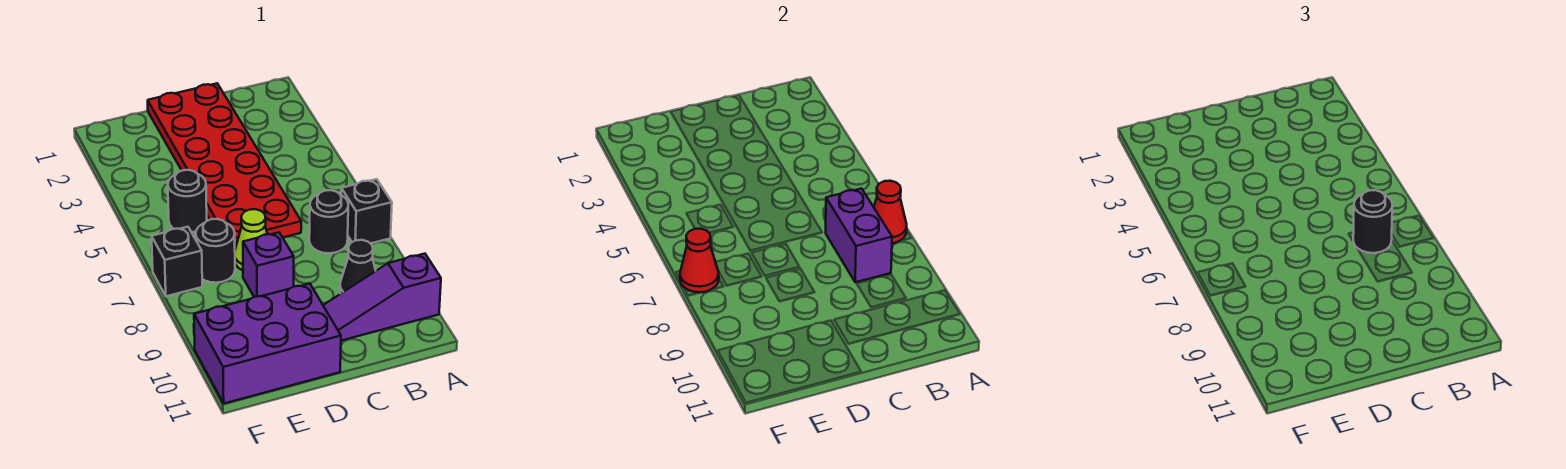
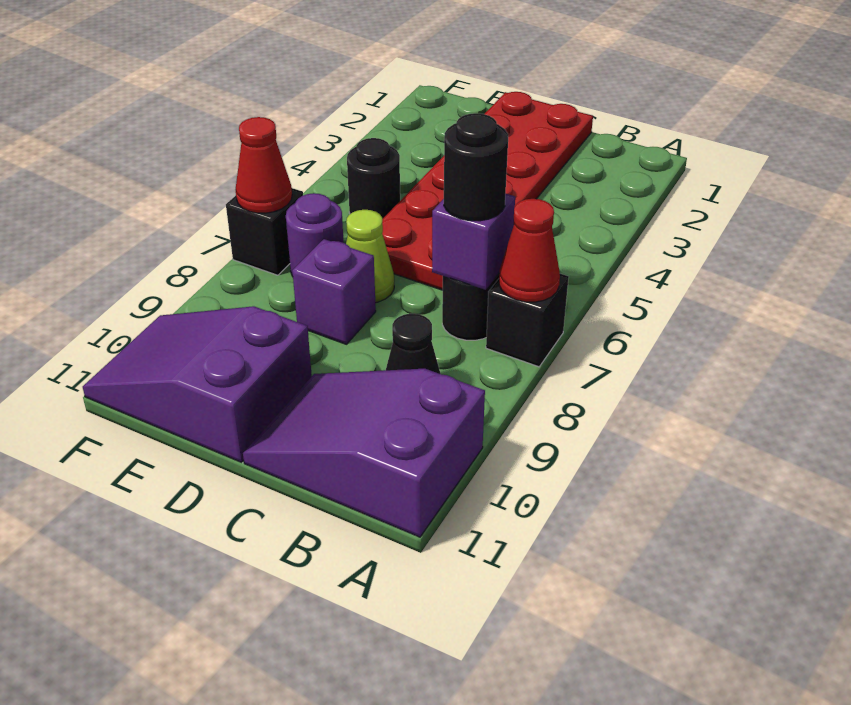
purple 1x3 slope [323,254,441,341] -> purple 2x3 slope [243,369,485,537]
purple 1x2 brick [826,189,892,282] -> purple 1x1 brick [432,194,515,290]
purple 2x3 brick [194,284,341,403] -> purple 2x3 slope [83,306,312,462]
black 1x1 round brick [196,219,235,283] -> purple 1x1 round brick [286,193,344,277]

